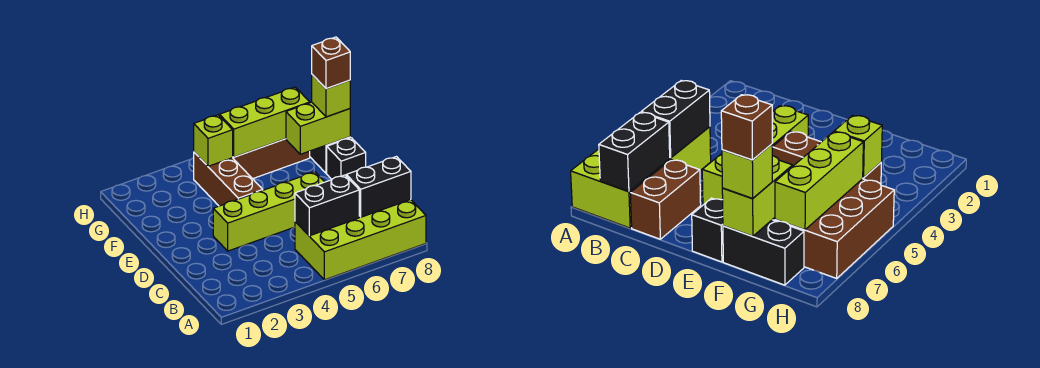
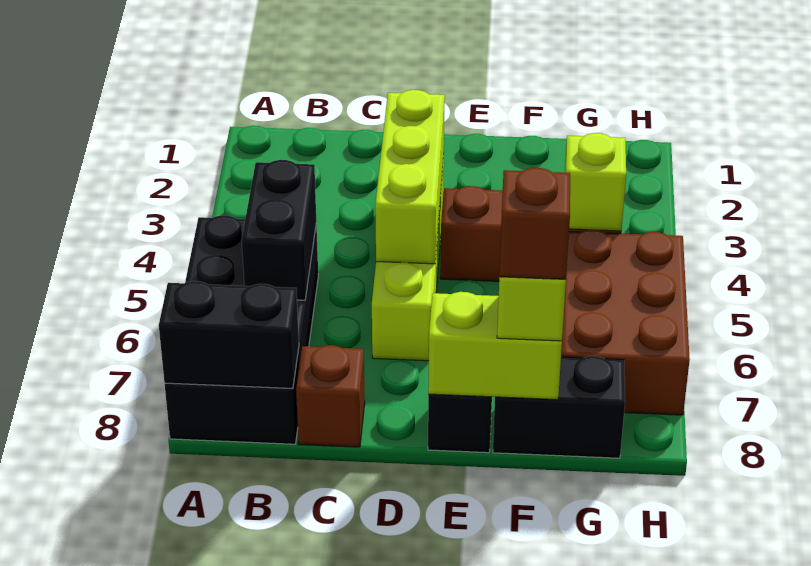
lime 2x4 brick [295,200,426,280] -> black 2x4 brick [165,215,318,444]
black 1x2 brick [346,157,411,217] -> black 1x2 brick turned to [159,281,299,388]
brown 1x2 brick [630,160,701,239] -> brown 1x1 brick [296,345,365,447]
lime 1x2 brick [286,102,350,154] -> lime 1x2 brick turned to [428,292,562,400]
lime 1x3 brick [219,87,310,157] -> lime 1x3 brick moved to [375,90,445,264]

